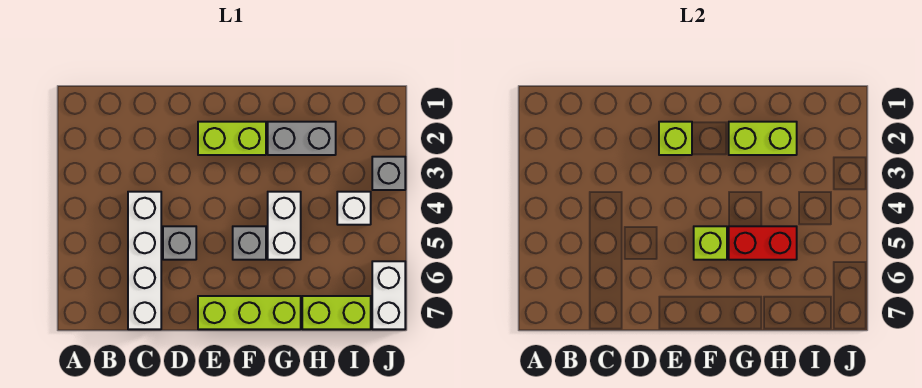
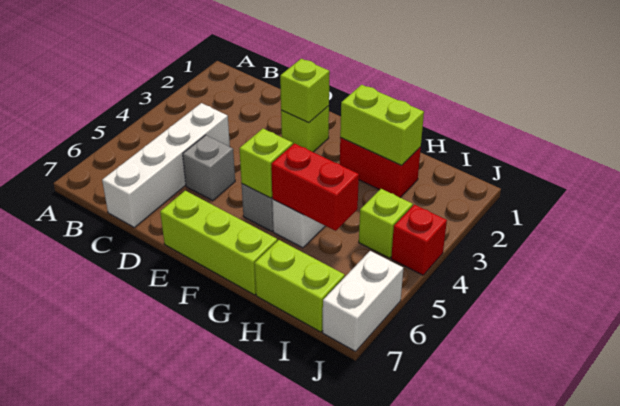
lime 1x2 brick [198,122,266,155] -> lime 1x1 brick [281,106,329,152]
grey 1x2 brick [268,122,336,155] -> red 1x2 brick [340,138,421,197]
white 1x1 brick [337,192,371,225] -> lime 1x1 brick [359,189,413,258]
grey 1x1 brick [372,157,405,190] -> none
none -> red 1x1 brick [391,205,447,275]

